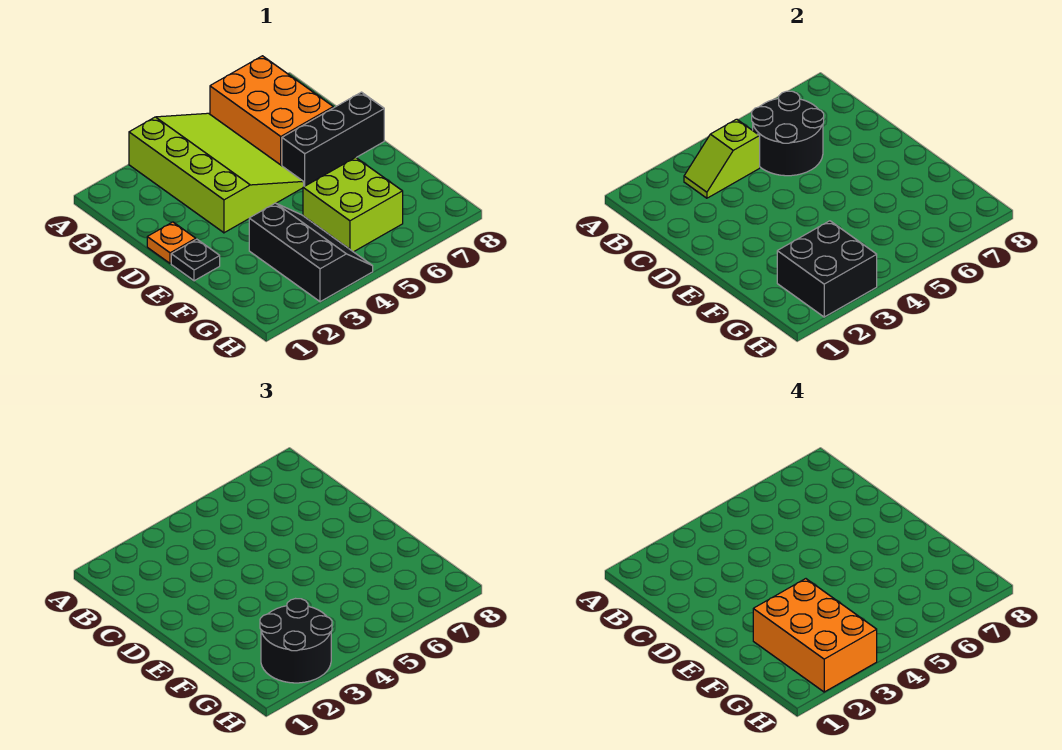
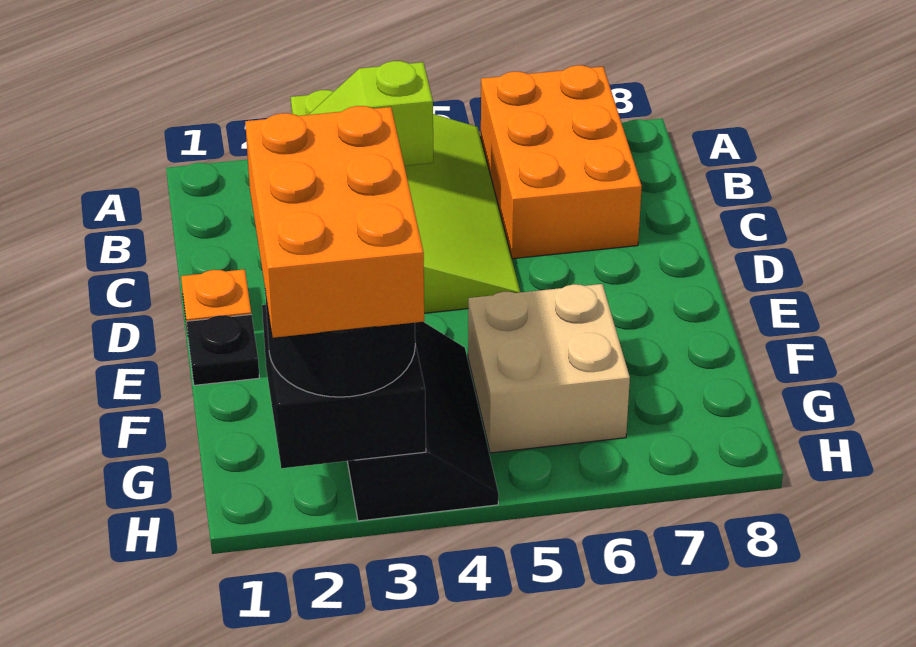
black 2x2 round brick [752,91,824,176] -> none
black 1x3 brick [282,92,384,186] -> none
lime 2x2 brick [303,157,403,252] -> tan 2x2 brick [468,284,630,453]

